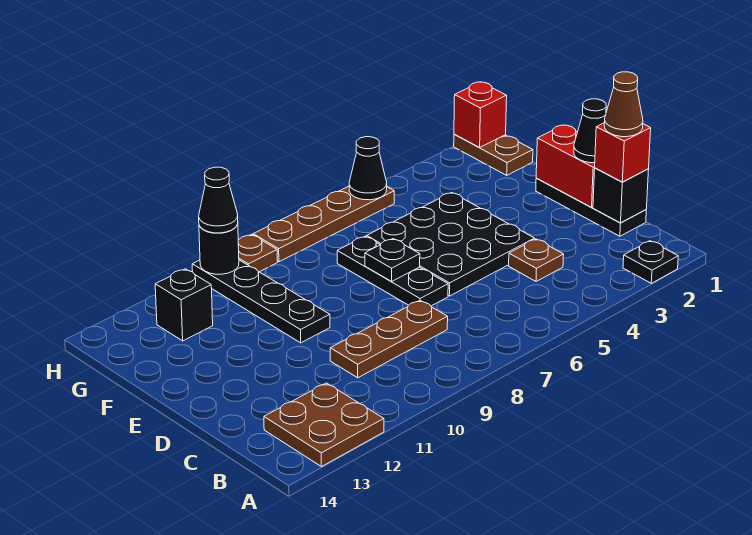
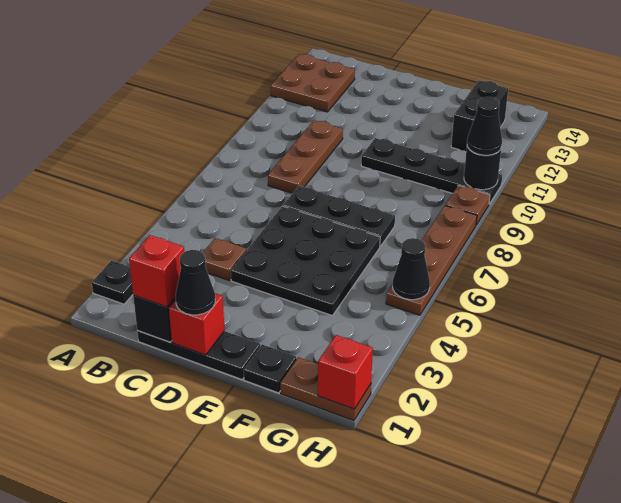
brown 1x1 cone [604,72,643,137] -> none
red 1x2 brick [536,125,595,207] -> red 1x1 brick [169,293,225,355]
black 1x1 plate [365,239,420,281] -> black 1x1 plate moved to [244,344,297,393]
black 1x1 brick [155,269,213,341] -> black 1x2 brick [451,80,508,151]

